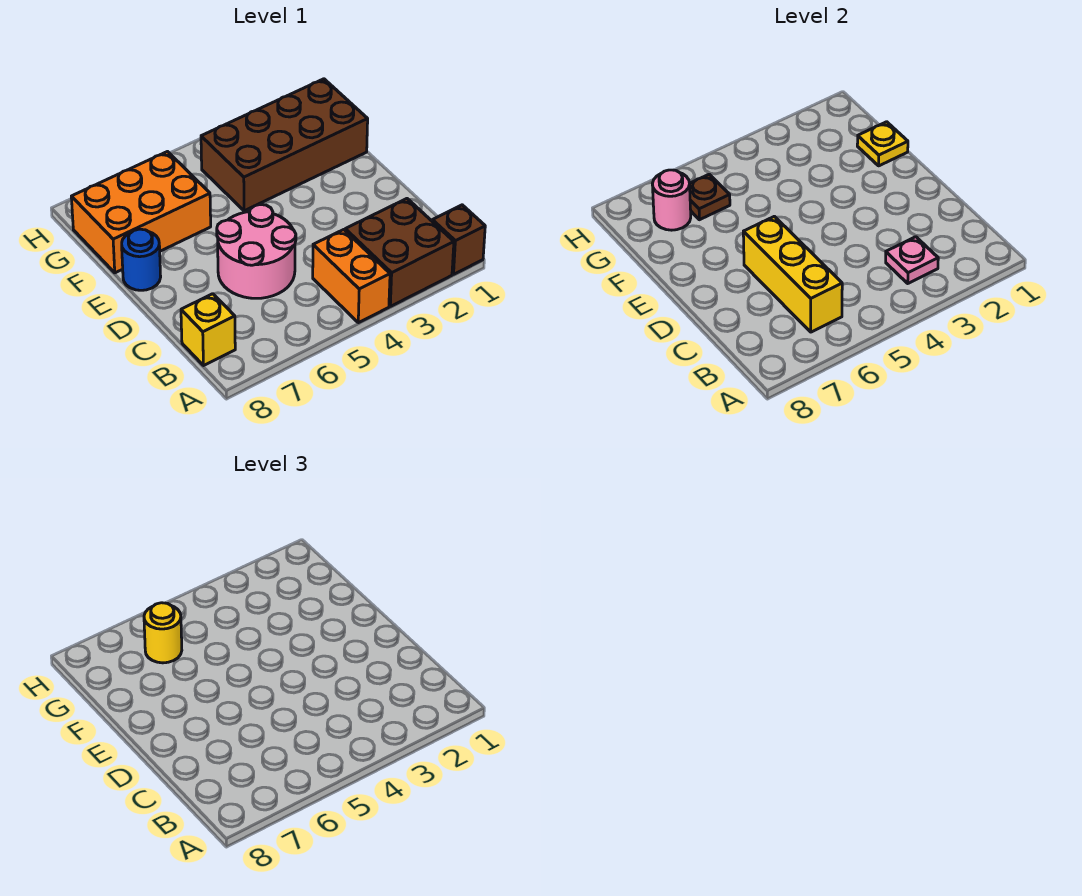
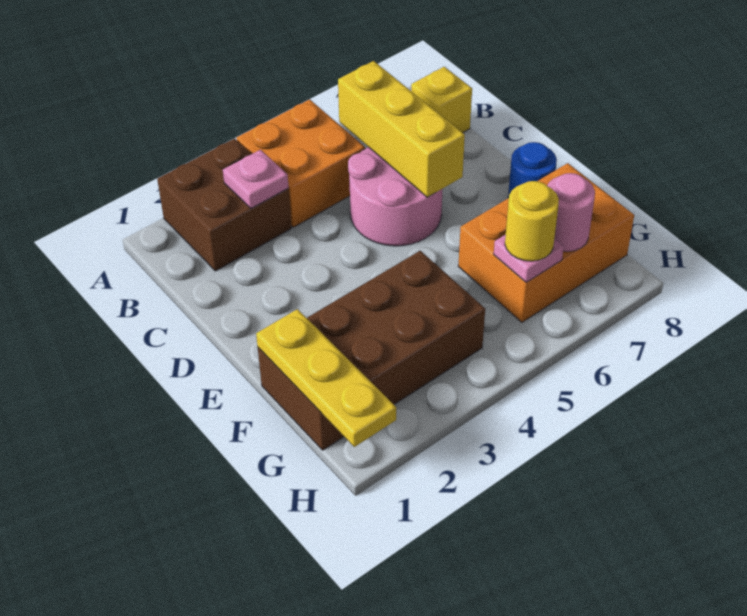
brown 1x1 brick [432,205,485,274] -> none
orange 1x2 brick [313,230,390,323] -> orange 2x2 brick [236,99,365,227]
yellow 1x1 plate [857,122,908,166] -> yellow 1x3 plate [256,309,396,447]
brown 1x1 plate [690,174,730,220] -> pink 1x1 plate [494,234,564,282]

